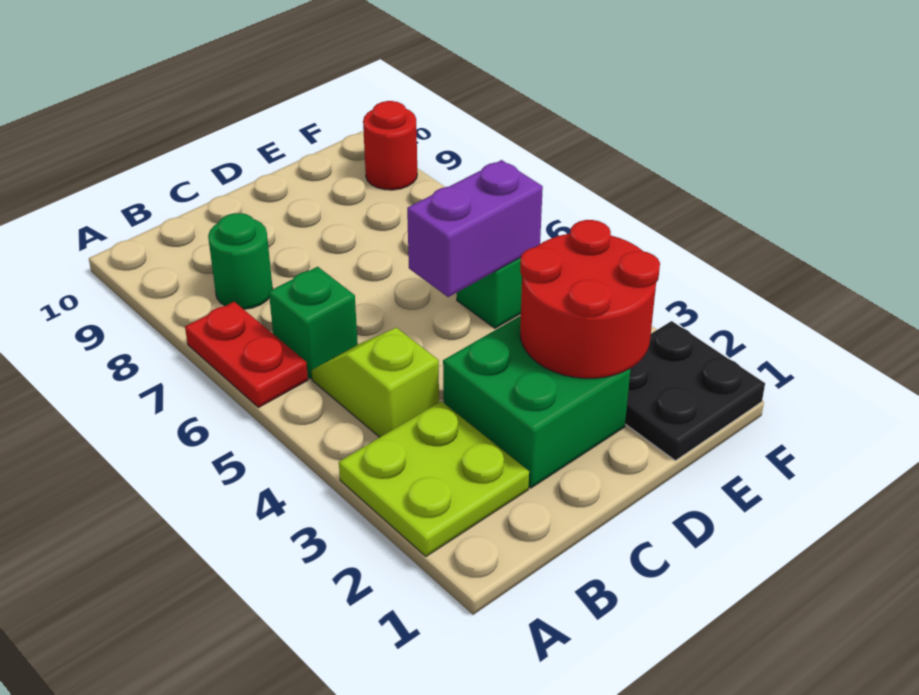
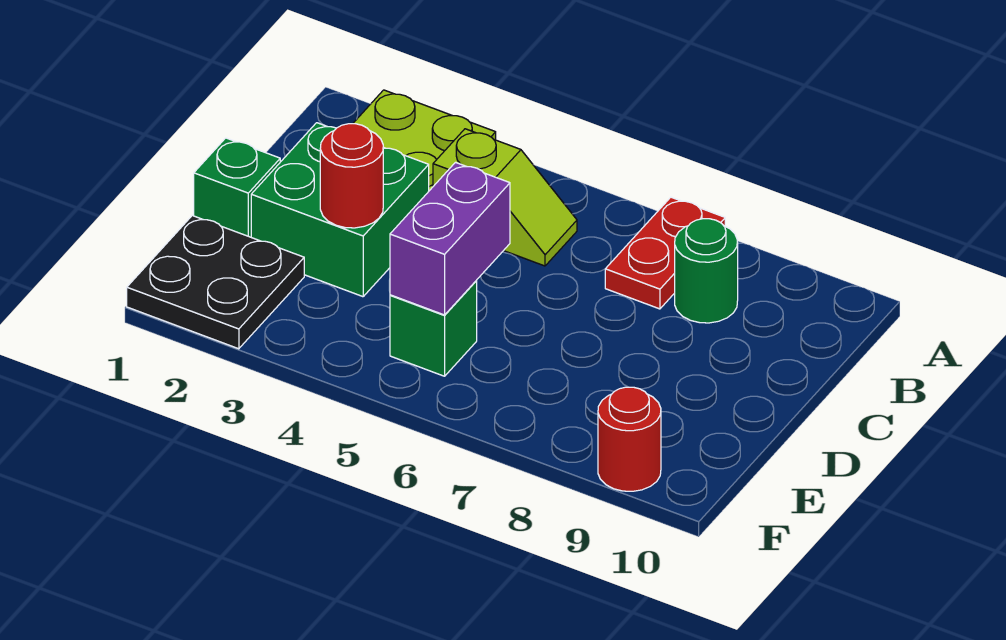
red 1x2 plate [185,302,308,408] -> red 1x2 plate turned to [605,197,725,309]
green 1x1 brick [269,267,358,379] -> green 1x1 brick moved to [194,138,280,237]
red 2x2 round brick [520,220,660,378] -> red 1x1 round brick [320,124,383,228]

